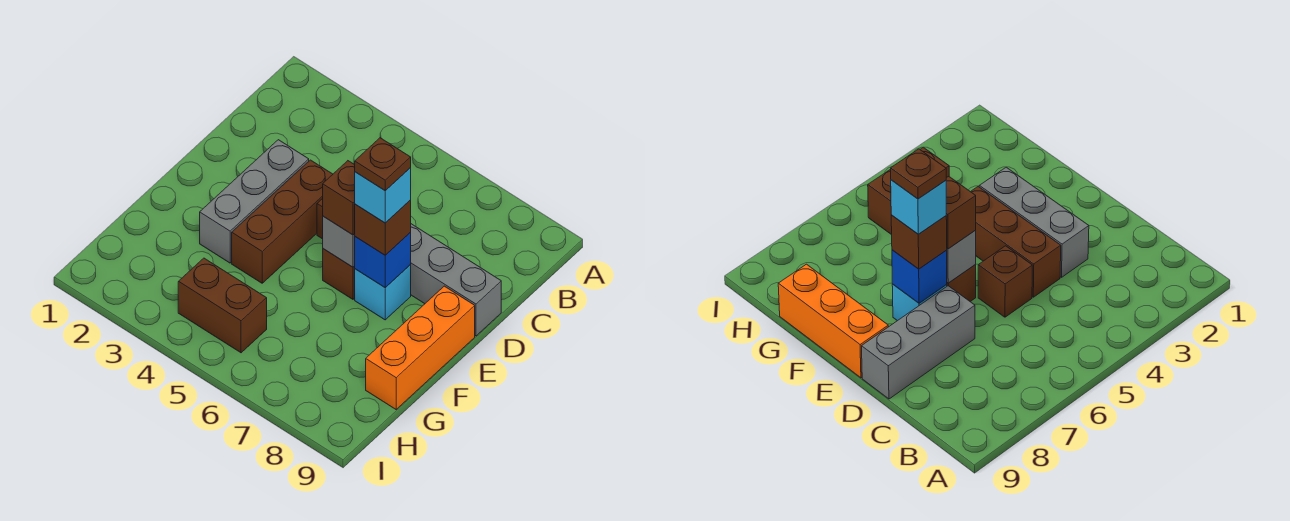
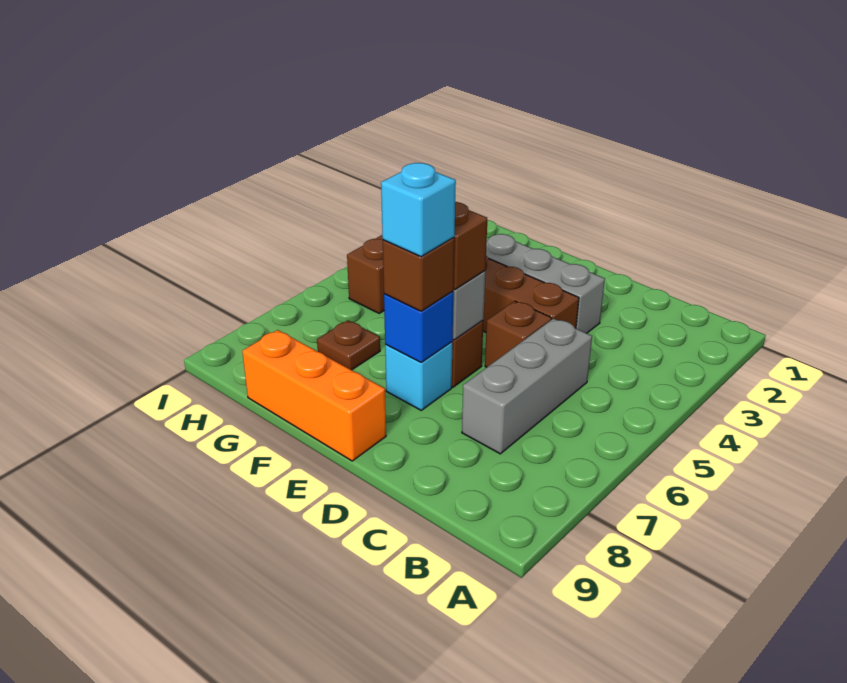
grey 1x3 brick [410,224,501,336] -> grey 1x3 brick moved to [462,319,592,454]
brown 1x1 plate [355,138,411,191] -> brown 1x1 plate moved to [317,320,380,370]

